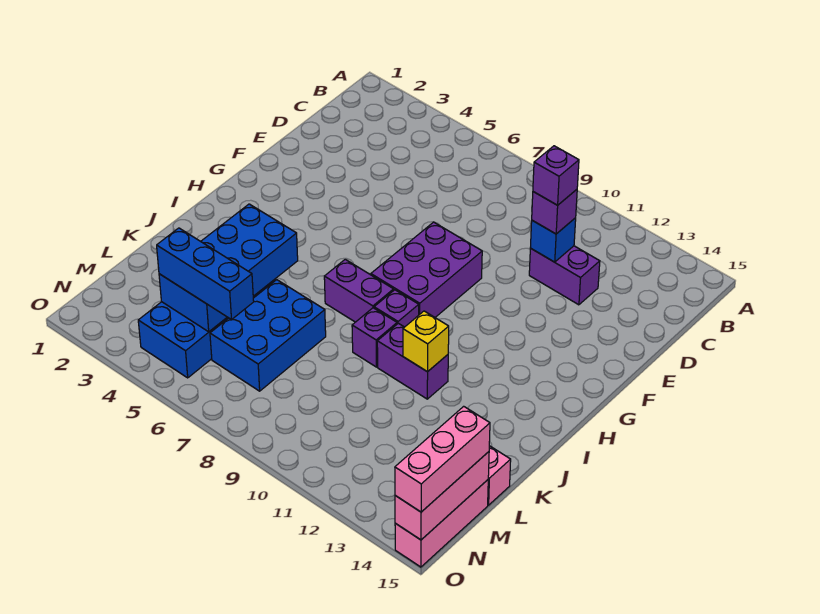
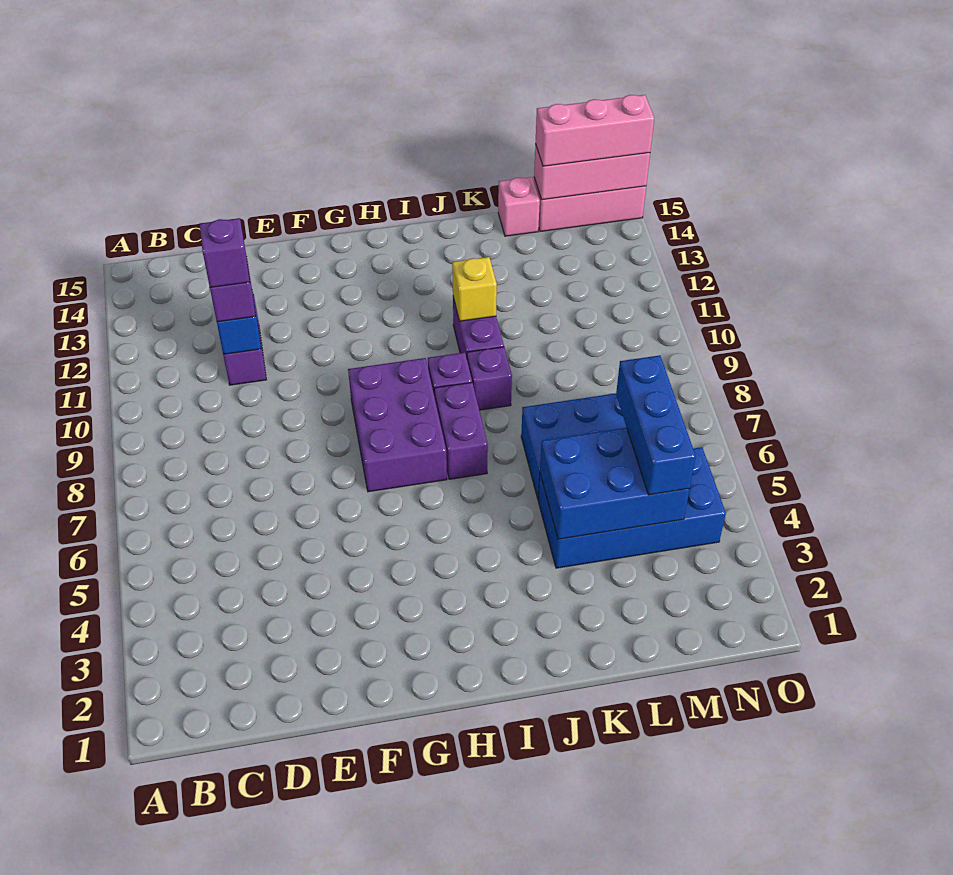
purple 2x3 brick [371,222,482,317] -> purple 2x3 brick turned to [348,358,447,492]
blue 2x4 brick [159,204,298,332] -> blue 2x3 brick [540,428,690,539]

